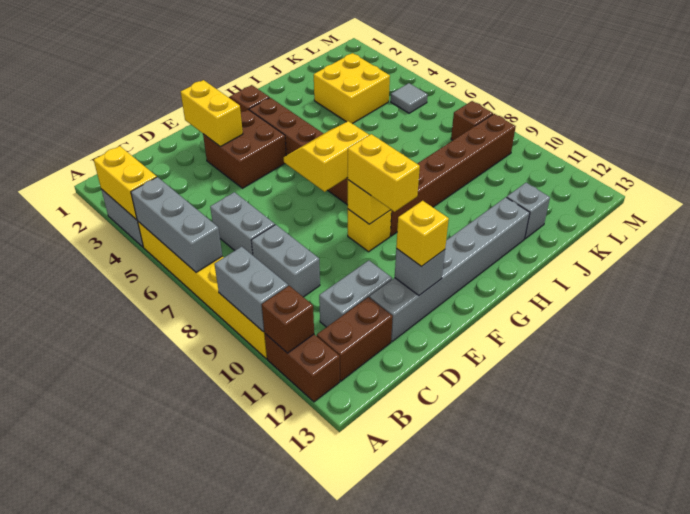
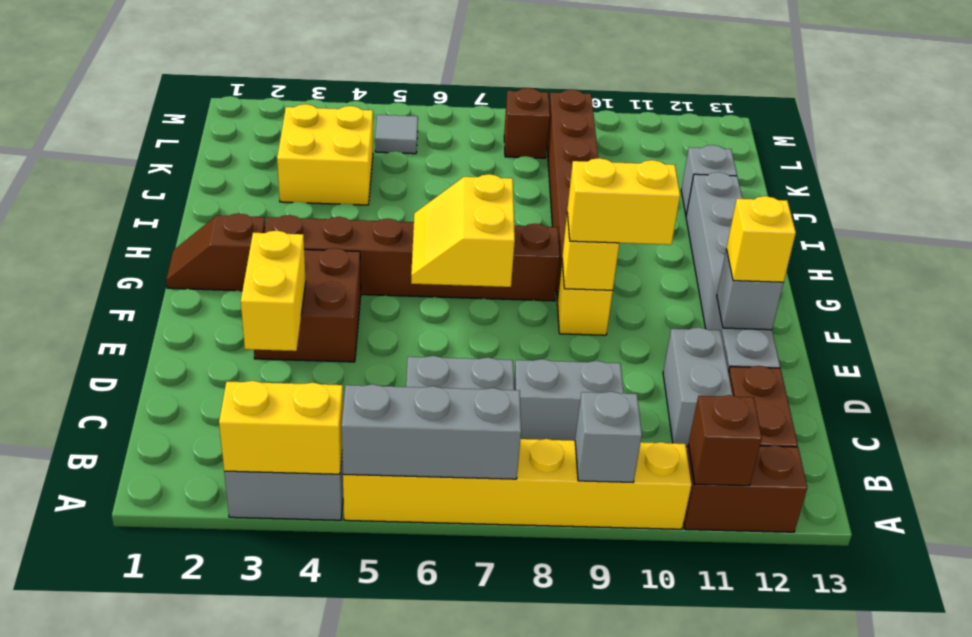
grey 1x2 brick [215,247,288,332] -> grey 1x1 brick [575,392,642,482]
yellow 1x2 brick [181,80,243,147] -> yellow 1x2 brick turned to [241,231,306,351]

